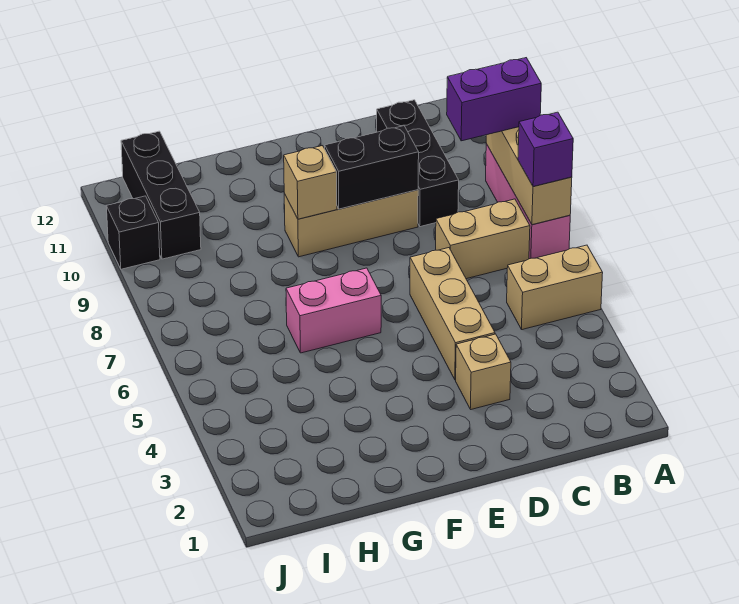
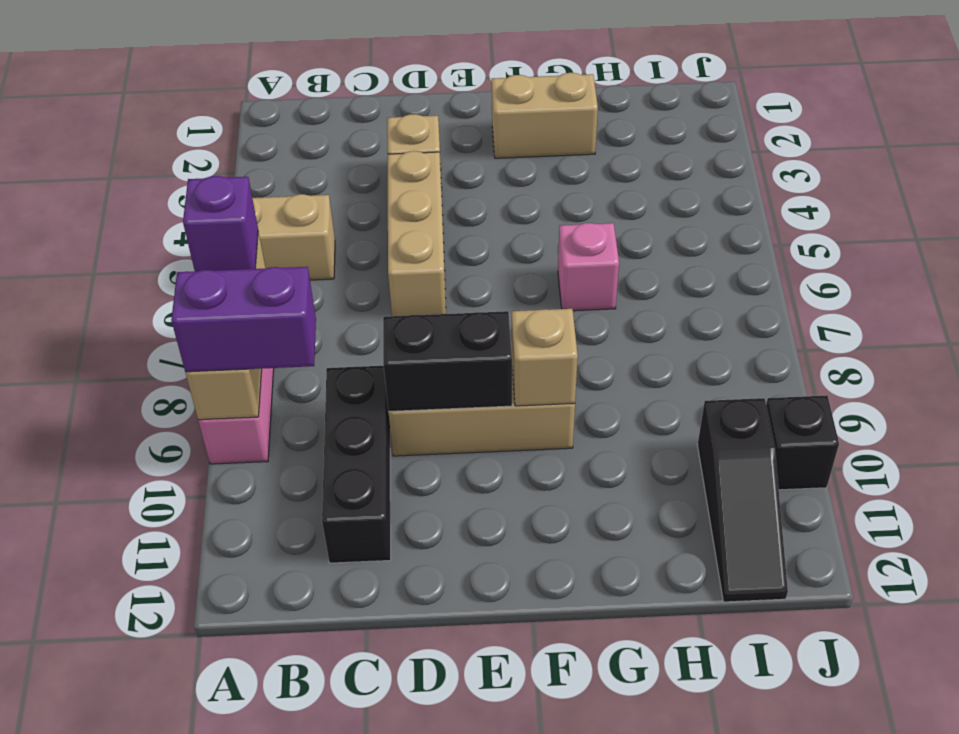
tan 1x2 brick [436,199,530,279] -> tan 1x2 brick moved to [492,73,598,158]
pink 1x2 brick [286,268,381,353] -> pink 1x1 brick [558,223,619,311]
black 1x3 brick [121,131,201,259] -> black 1x3 slope [698,398,788,602]

